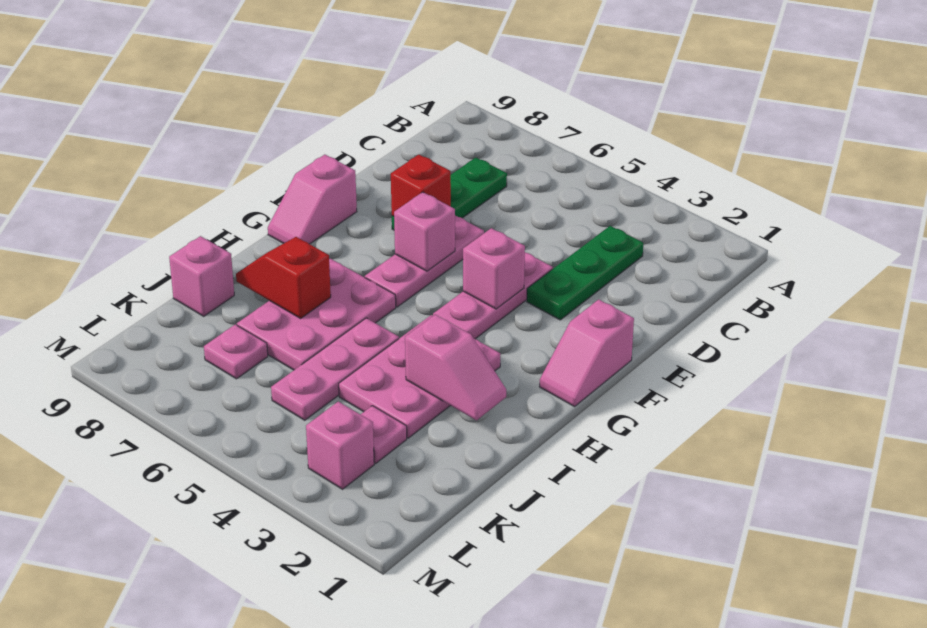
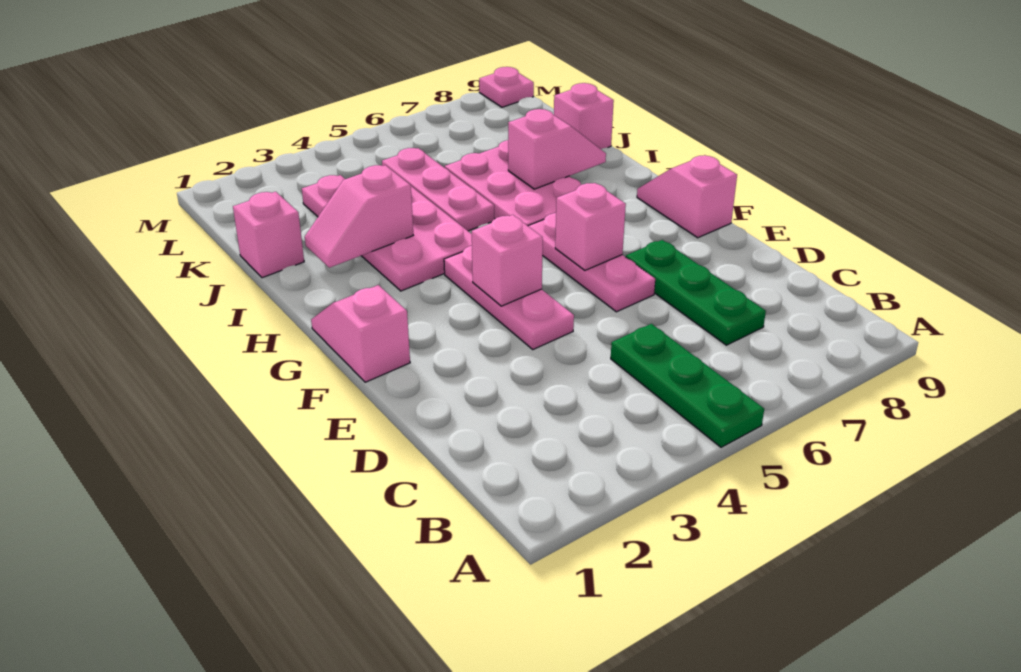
green 1x3 plate [527,226,643,320] -> green 1x3 plate moved to [611,324,764,447]
red 1x1 brick [391,155,451,216] -> none
red 1x2 slope [236,237,331,318] -> pink 1x2 slope [508,109,606,189]
pink 1x1 plate [204,324,268,379] -> pink 1x1 plate moved to [479,67,534,107]
pink 1x1 brick [306,401,374,489] -> pink 1x1 brick moved to [233,192,304,278]

